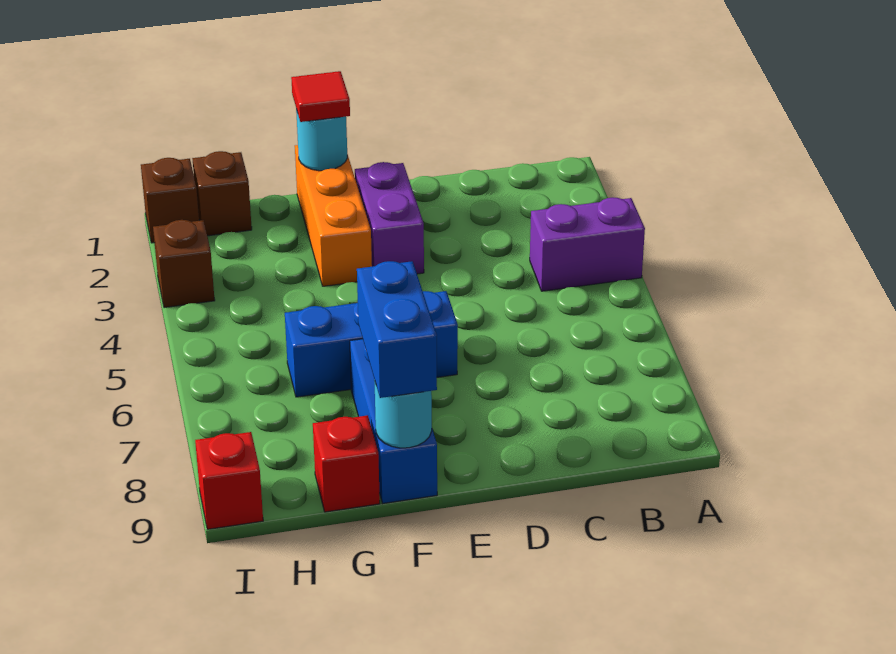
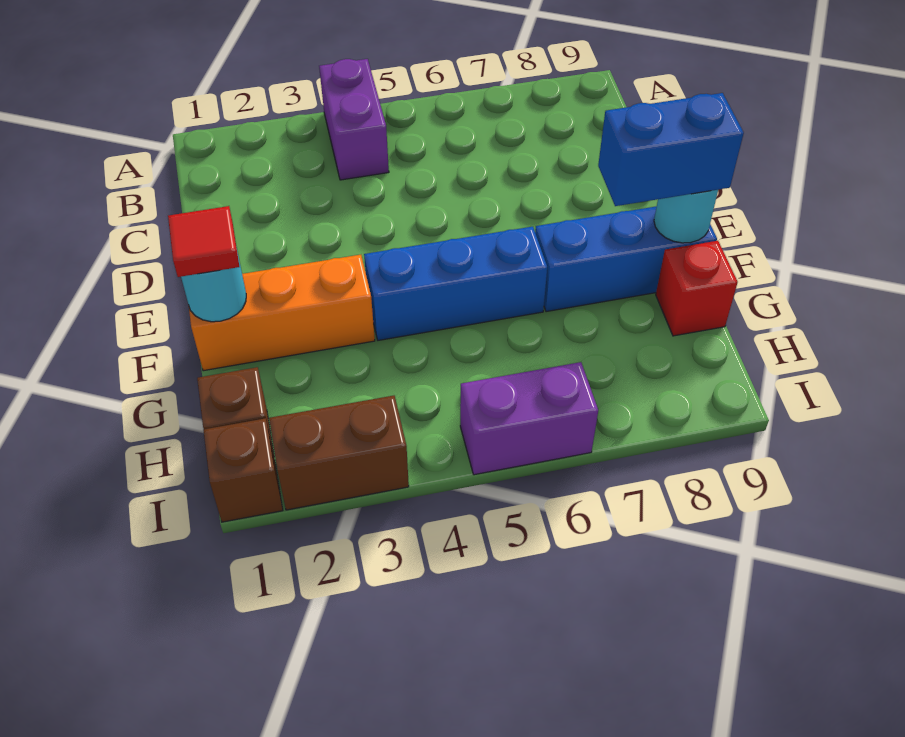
purple 1x2 brick [355,162,424,274] -> purple 1x2 brick moved to [460,362,598,475]
blue 1x3 brick [285,291,458,397] -> blue 1x3 brick turned to [364,227,547,340]
brown 1x1 brick [153,220,215,308] -> brown 1x2 brick [269,396,409,510]
red 1x1 brick [195,432,263,529] -> none

